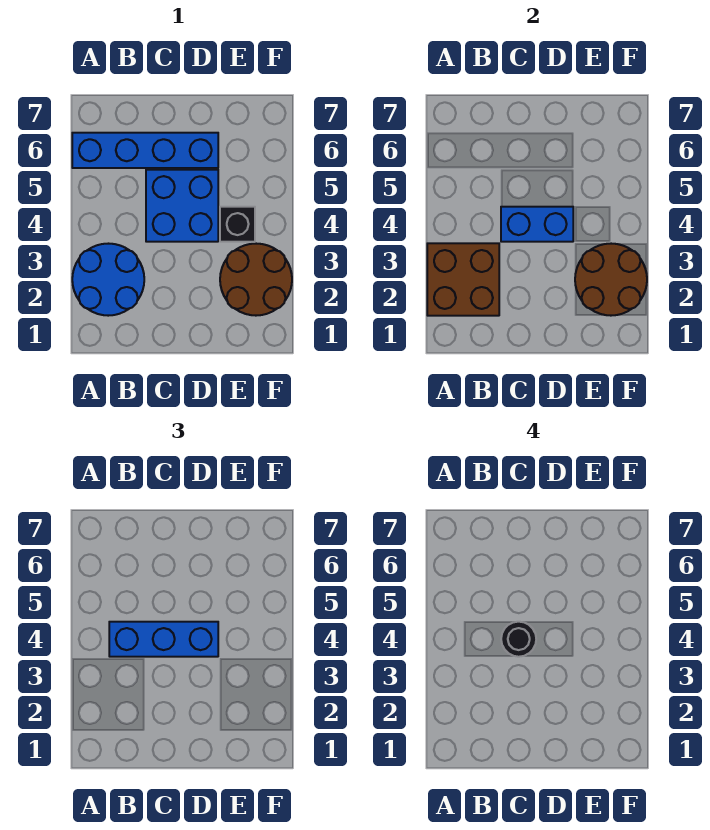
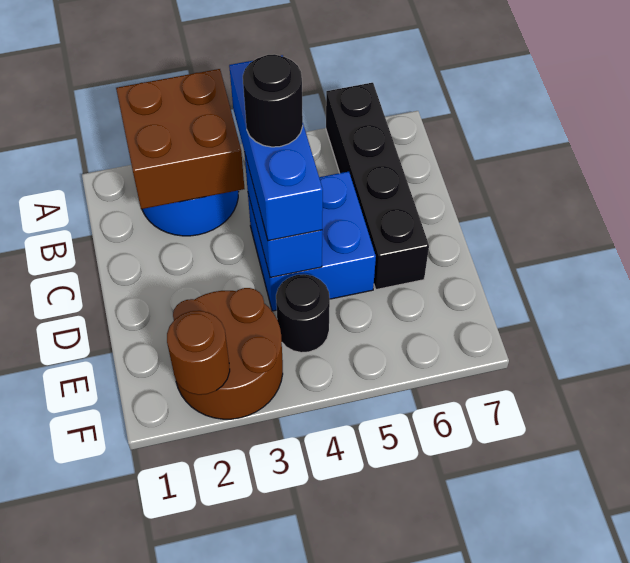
blue 1x4 brick [72,133,218,168] -> black 1x4 brick [326,83,429,290]
brown 2x2 round brick [575,244,647,316] -> brown 1x1 round brick [167,311,230,395]
black 1x1 brick [220,207,255,242] -> black 1x1 round brick [276,274,330,353]

